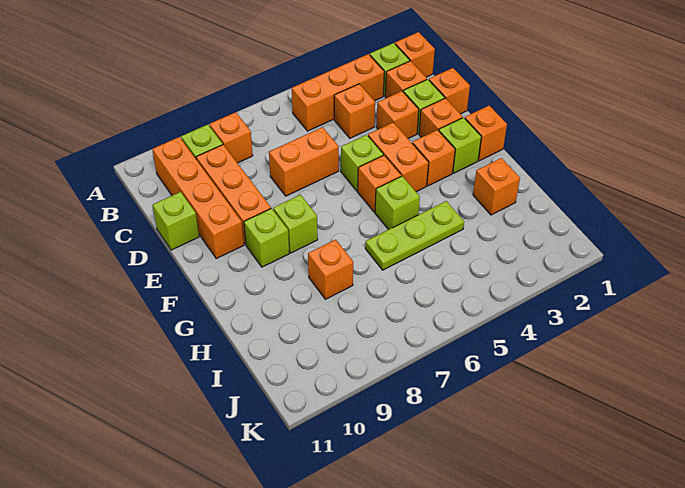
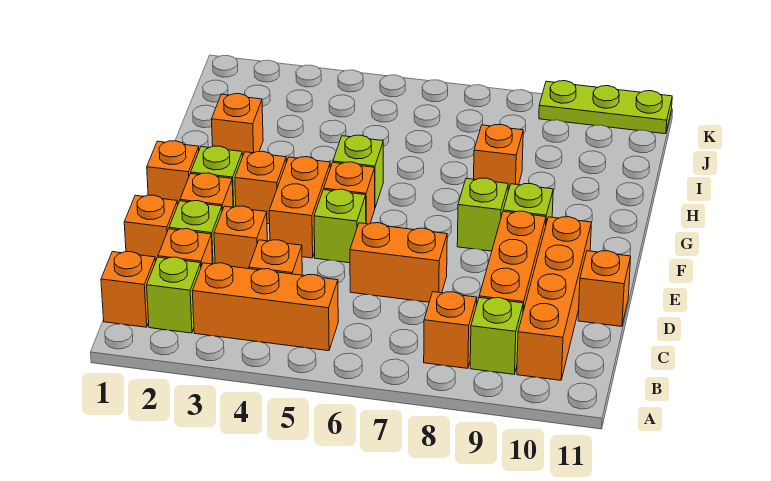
lime 1x1 brick [152,192,199,250] -> orange 1x1 brick [578,251,631,326]
lime 1x3 plate [365,201,464,270] -> lime 1x3 plate moved to [539,81,672,134]

